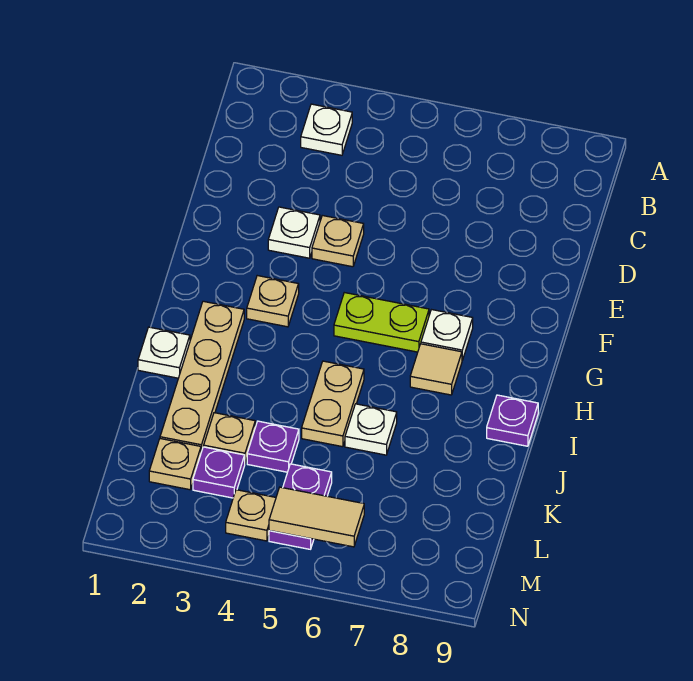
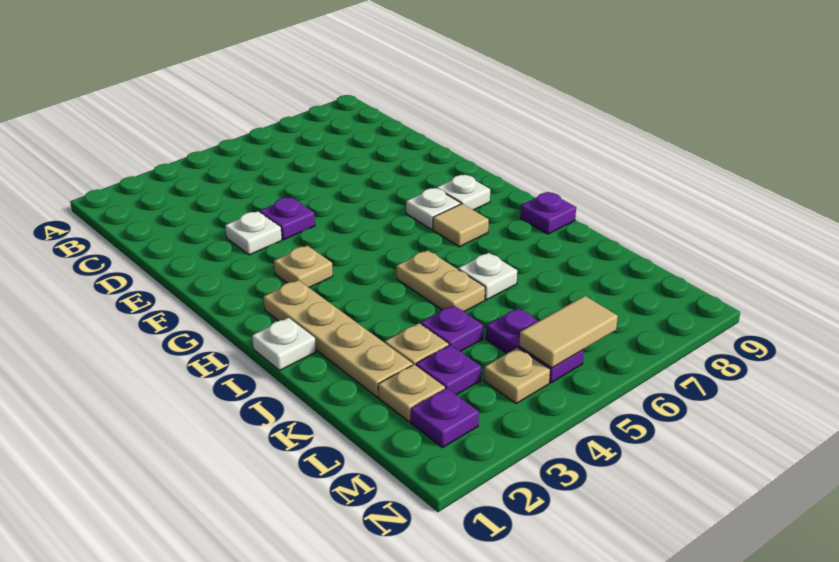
white 1x1 plate [301,104,352,155] -> white 1x1 plate moved to [437,175,490,210]
tan 1x1 plate [312,215,364,267] -> purple 1x1 plate [260,197,315,240]
lime 1x2 plate [334,293,429,352] -> none
none -> purple 1x1 plate [411,388,479,448]

